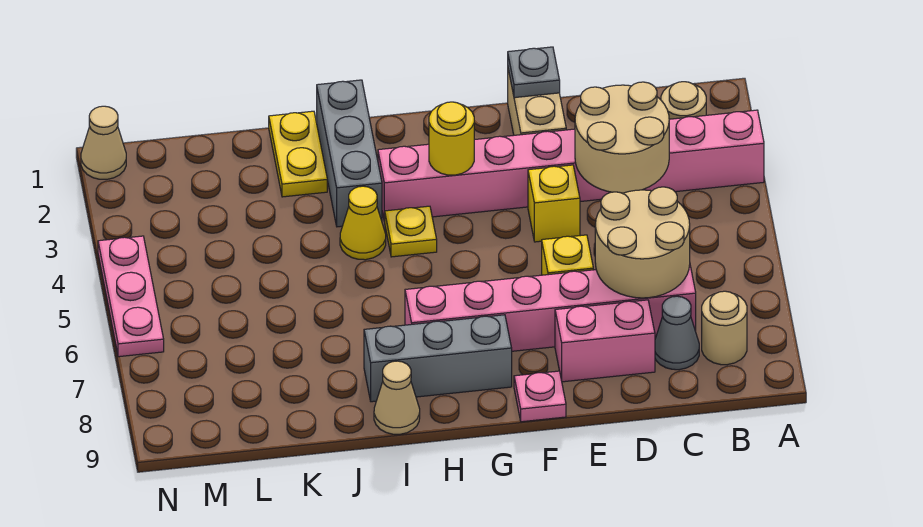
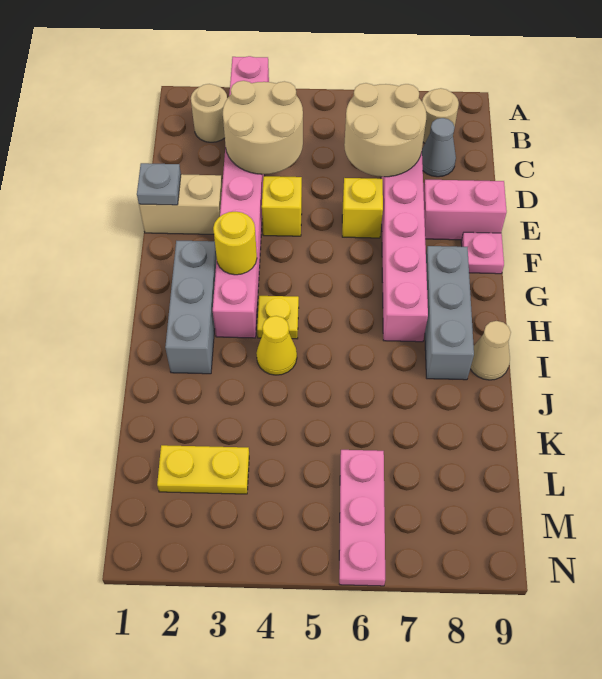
pink 1x2 brick [555,300,655,382] -> pink 1x2 brick turned to [423,180,507,240]
grey 1x3 brick [317,80,382,227] -> grey 1x3 brick turned to [165,241,217,374]
yellow 1x2 plate [269,111,327,197] -> yellow 1x2 plate moved to [157,445,249,494]
tan 1x1 cone [81,106,126,179] -> none
pink 1x3 plate [98,236,164,357] -> pink 1x3 plate turned to [339,450,385,586]

